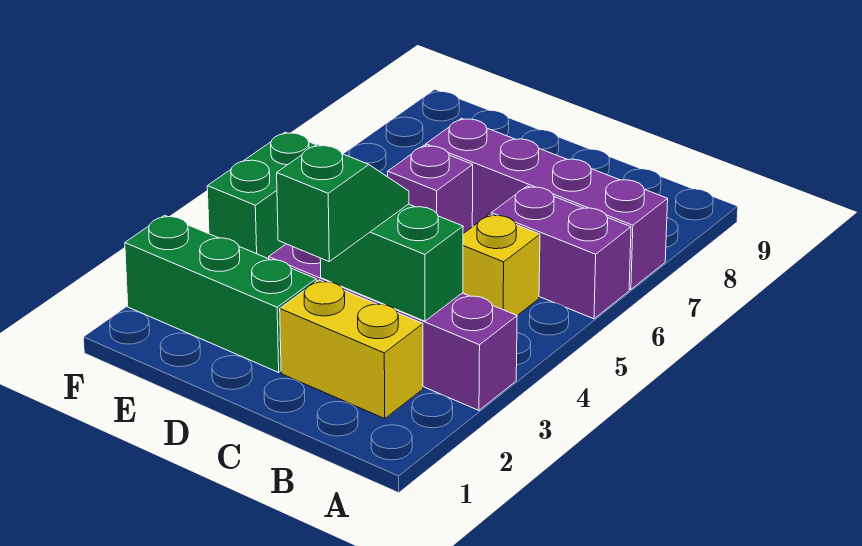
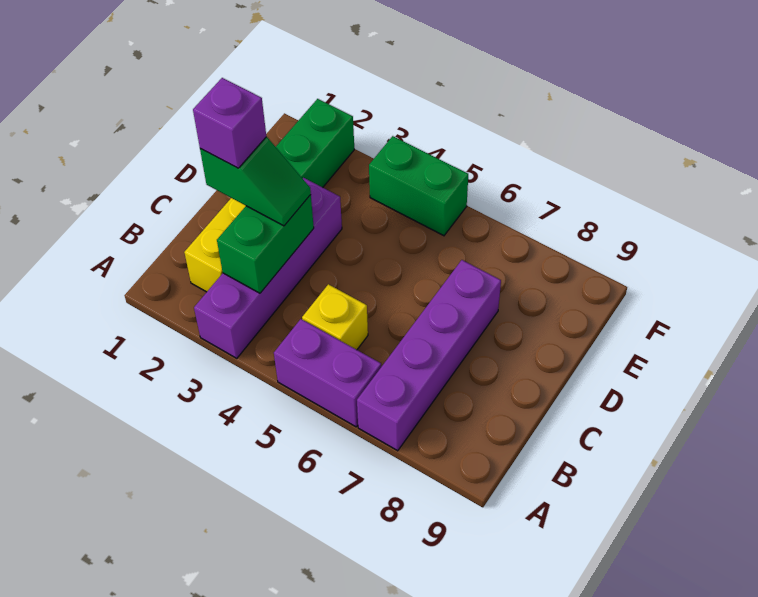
purple 1x2 brick [491,186,631,319] -> purple 1x2 brick turned to [274,319,381,427]
purple 1x1 brick [388,145,473,234] -> purple 1x1 brick moved to [193,78,266,168]

